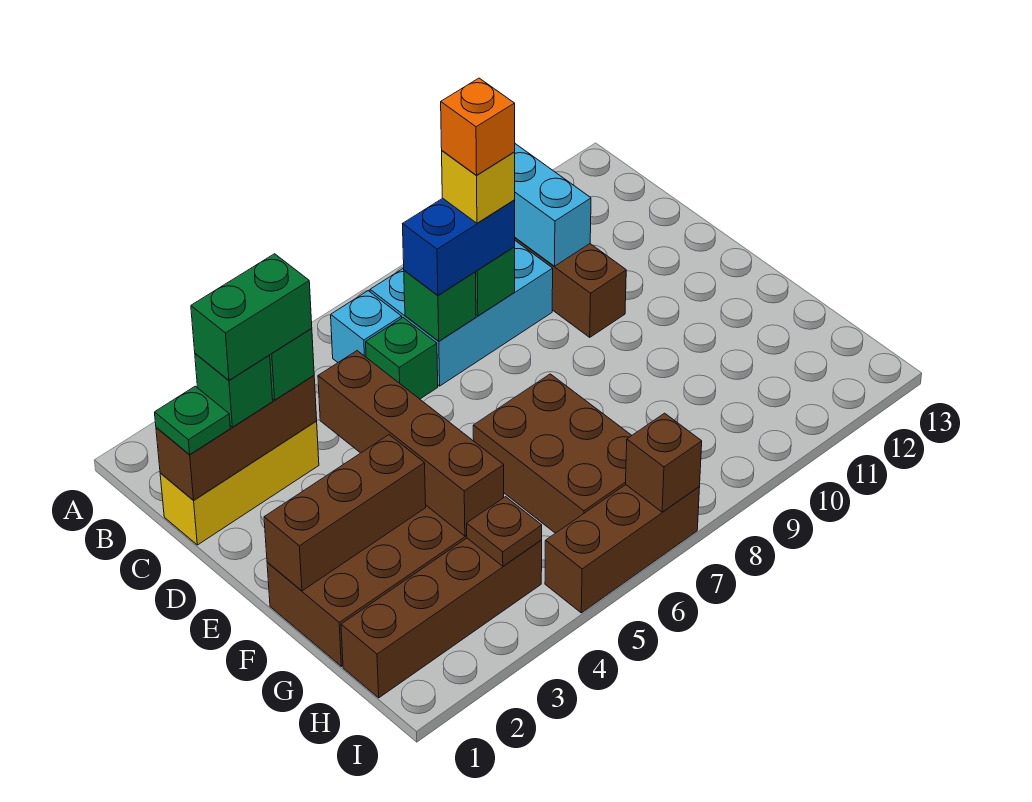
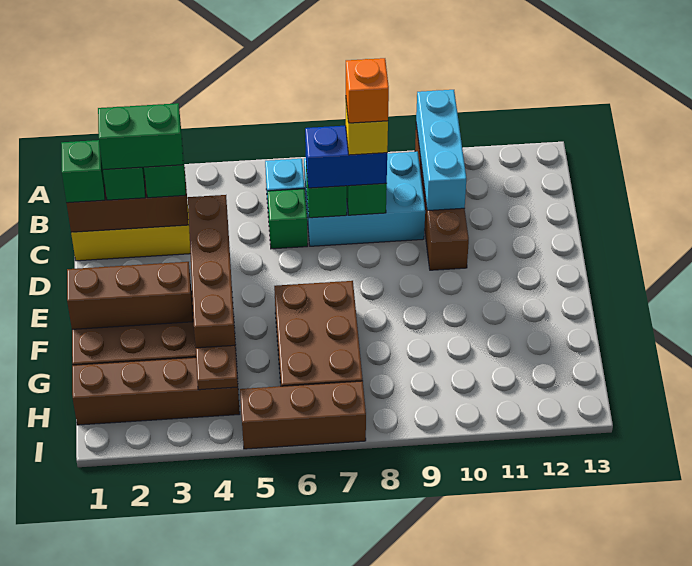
green 1x1 plate [155,386,230,454] -> green 1x1 brick [61,140,105,203]
brown 1x1 brick [626,413,702,512] -> none

